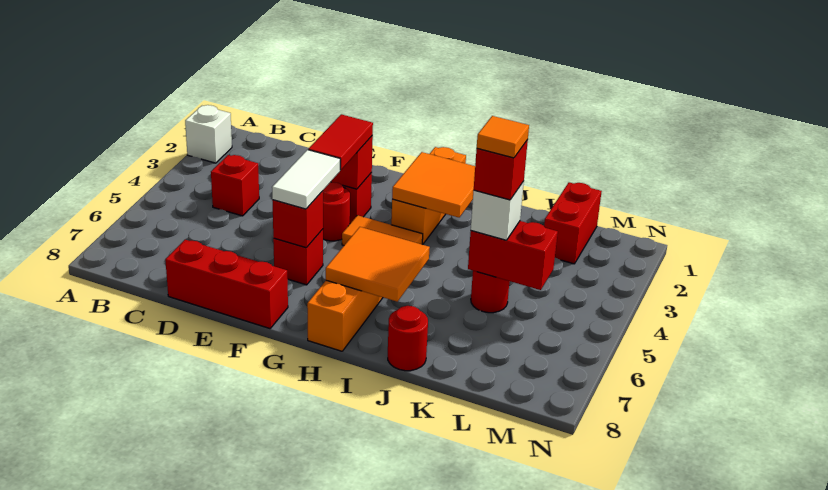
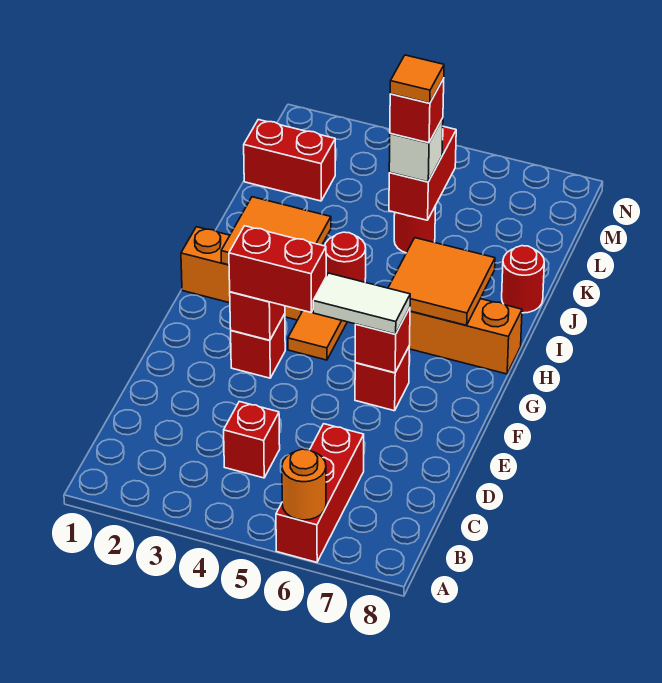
white 1x1 brick [185,105,232,163] -> none
none -> orange 1x1 round brick [282,449,326,520]
red 1x3 brick [165,240,288,329] -> red 1x3 brick moved to [276,424,364,562]
red 1x2 tile [308,114,373,170] -> red 1x2 brick [229,226,326,312]
red 1x1 round brick [323,182,350,241] -> red 1x1 round brick moved to [325,232,366,282]

